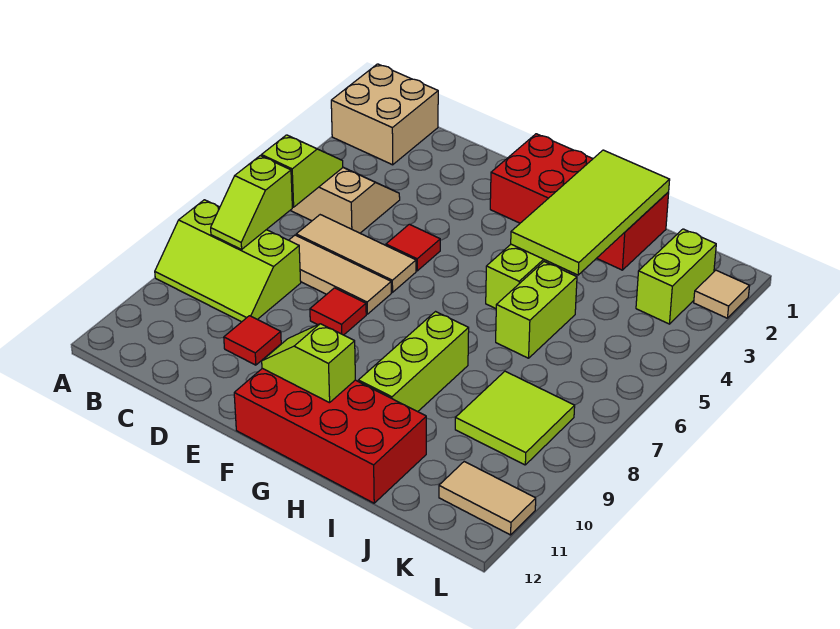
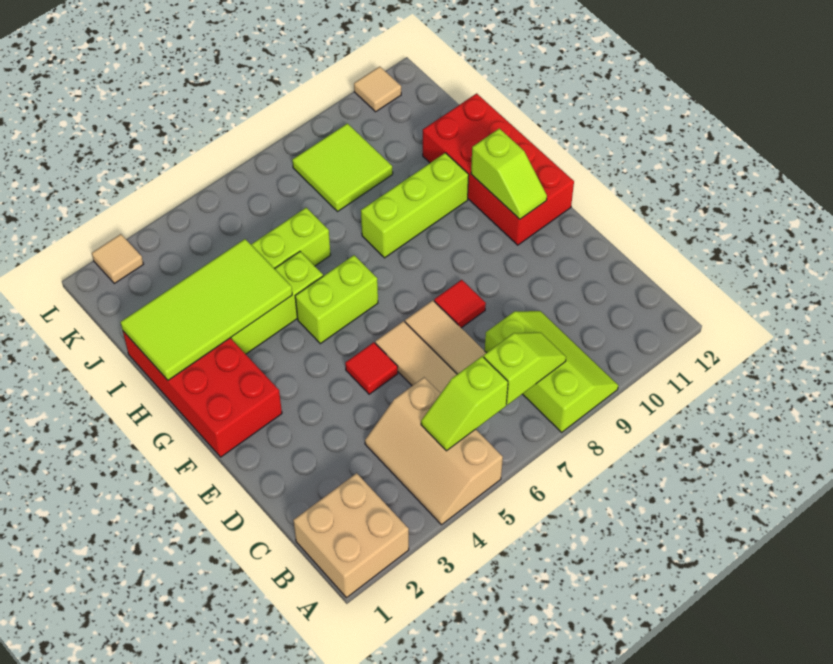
red 1x1 tile [224,316,281,365] -> none
lime 1x2 brick [636,229,716,324] -> lime 1x2 brick moved to [295,255,378,344]
tan 1x2 tile [439,462,536,535] -> tan 1x1 tile [354,67,401,112]

